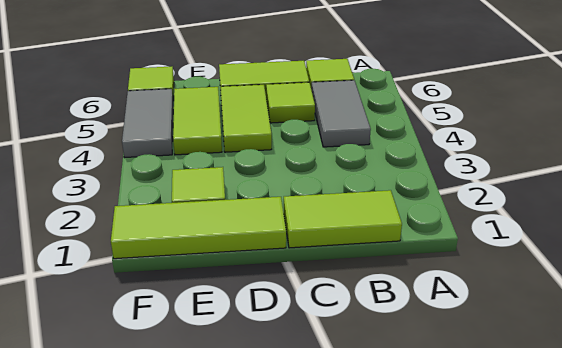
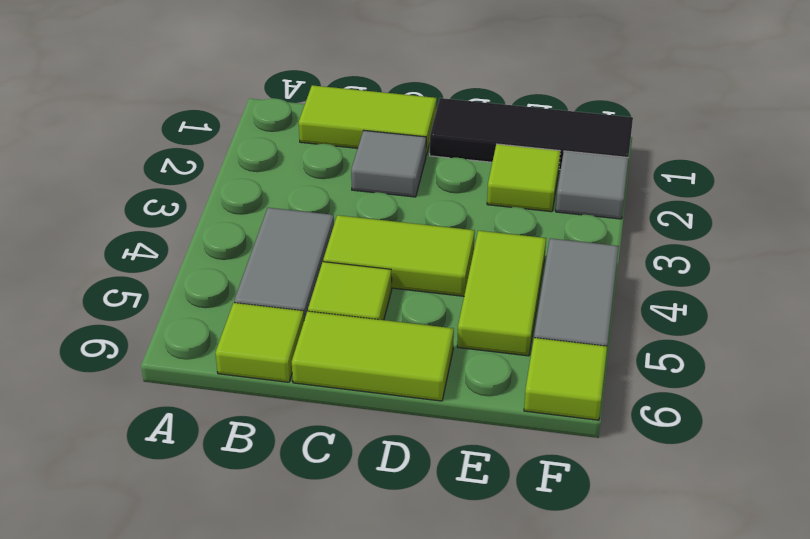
none -> grey 1x1 tile [351,131,426,197]
lime 1x3 tile [111,197,286,259] -> black 1x3 tile [430,98,633,169]
lime 1x2 tile [220,85,272,152] -> lime 1x2 tile turned to [323,215,475,296]
none -> grey 1x1 tile [556,151,628,219]

